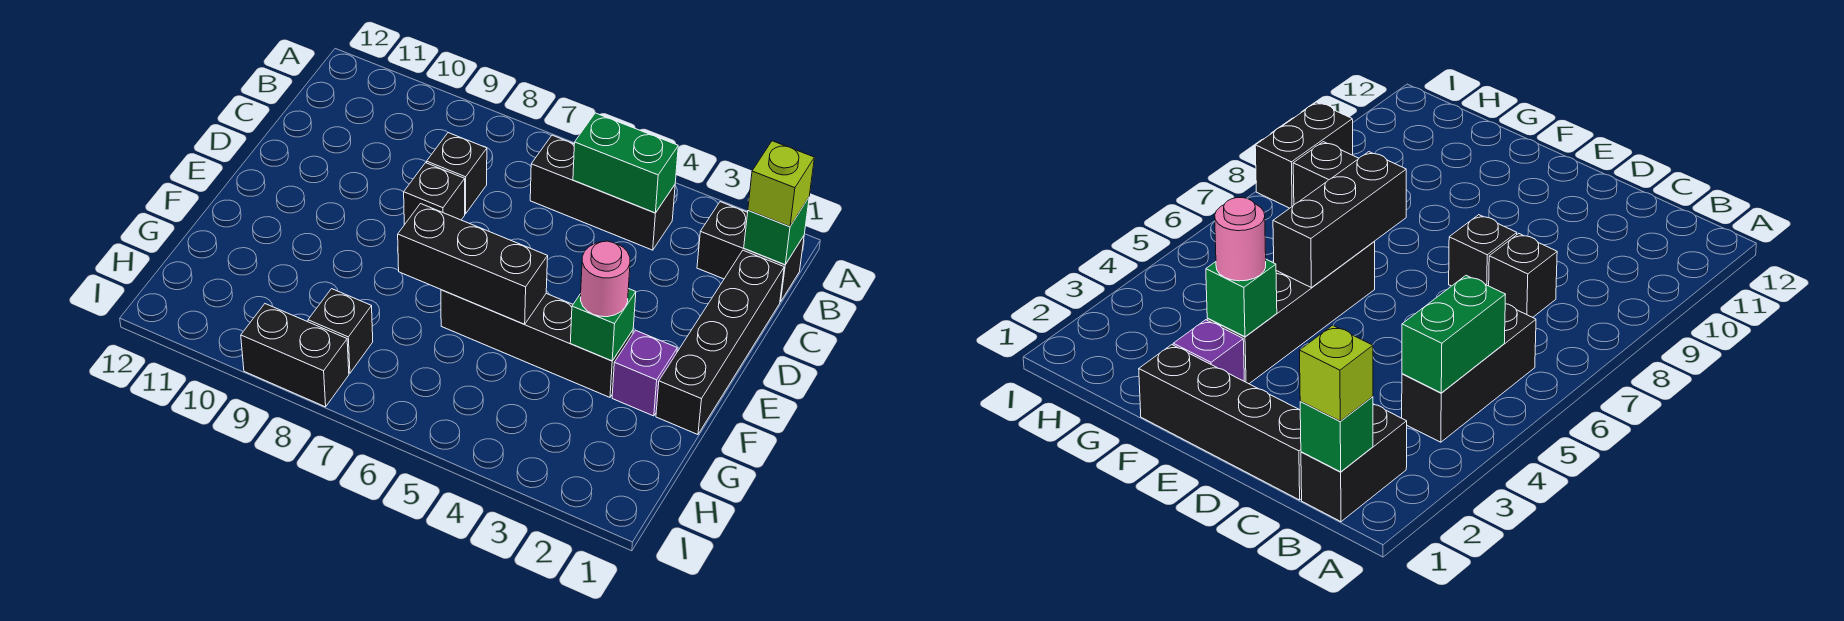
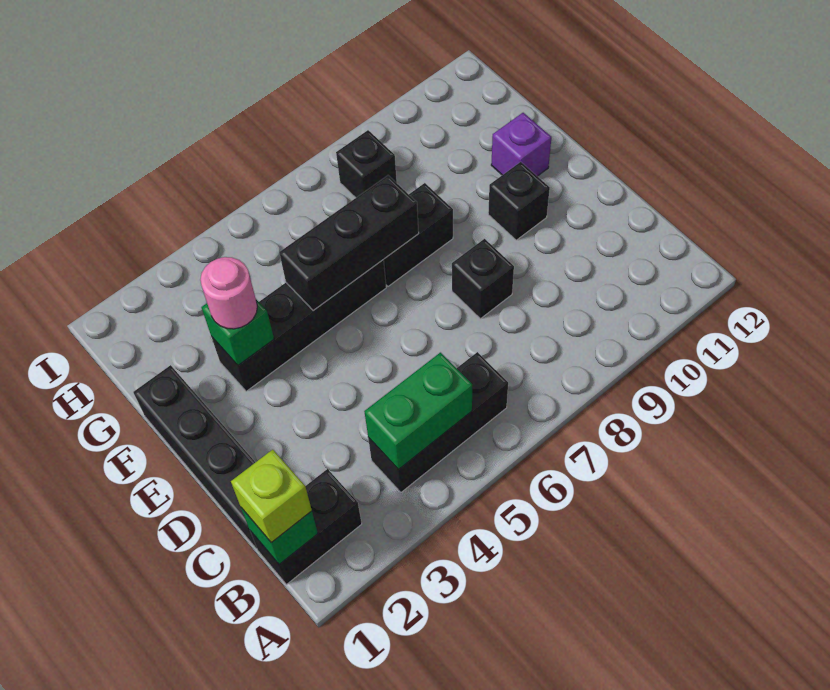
black 1x1 brick [427,133,487,214] -> black 1x1 brick moved to [488,162,550,240]
purple 1x1 brick [612,330,677,416] -> purple 1x1 brick moved to [491,113,551,176]
black 1x2 brick [241,304,349,407] -> black 1x2 brick moved to [383,183,453,286]

